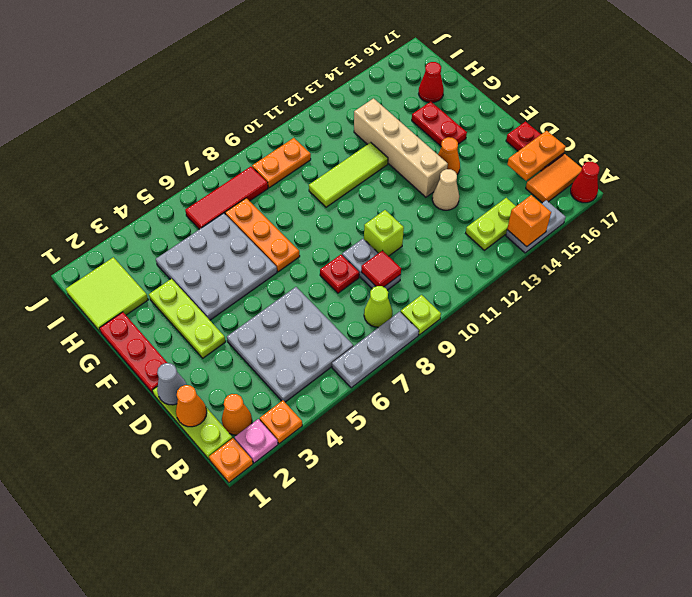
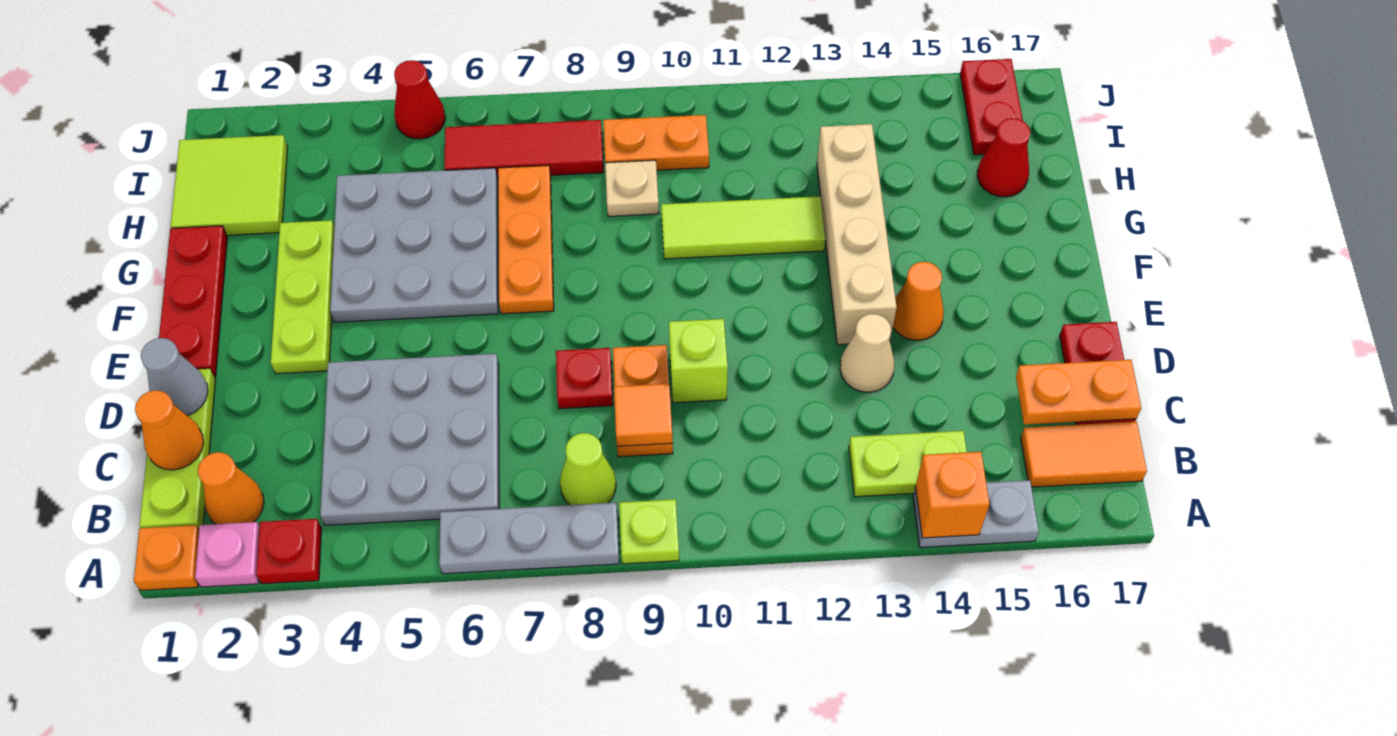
orange 1x1 plate [260,400,302,444] -> red 1x1 plate [256,519,322,584]
red 1x1 cone [571,162,599,203] -> red 1x1 cone moved to [394,60,445,139]
grey 1x2 plate [342,239,401,290] -> orange 1x2 plate [613,345,673,457]
red 1x1 tile [361,250,401,287] -> orange 1x1 tile [614,384,673,446]
red 1x2 plate [412,101,467,146] -> red 1x2 plate moved to [960,59,1023,155]
none -> tan 1x1 plate [605,160,659,217]

